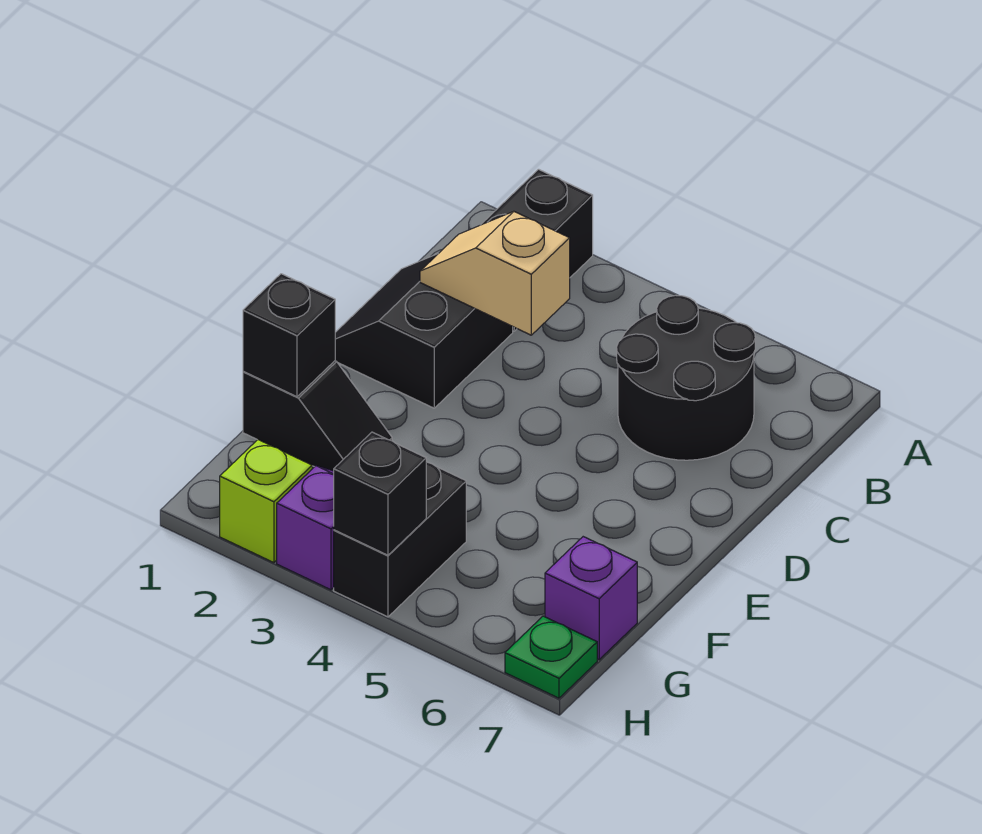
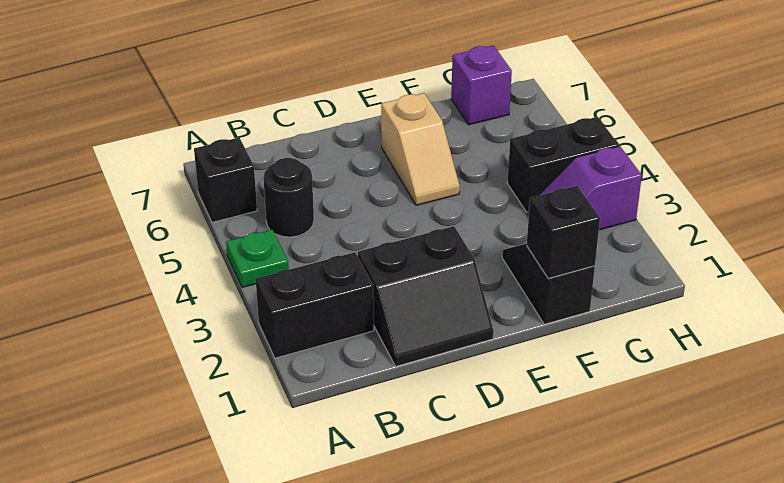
black 2x2 round brick [617,295,755,460] -> black 1x1 round brick [263,158,314,237]
tan 1x2 slope [420,212,570,335] -> tan 1x2 slope moved to [381,93,460,205]
lime 1x1 brick [220,440,312,563] -> none
black 1x1 brick [334,432,426,555] -> black 1x1 brick moved to [194,138,257,222]
green 1x1 plate [505,616,597,698] -> green 1x1 plate moved to [226,230,289,287]

